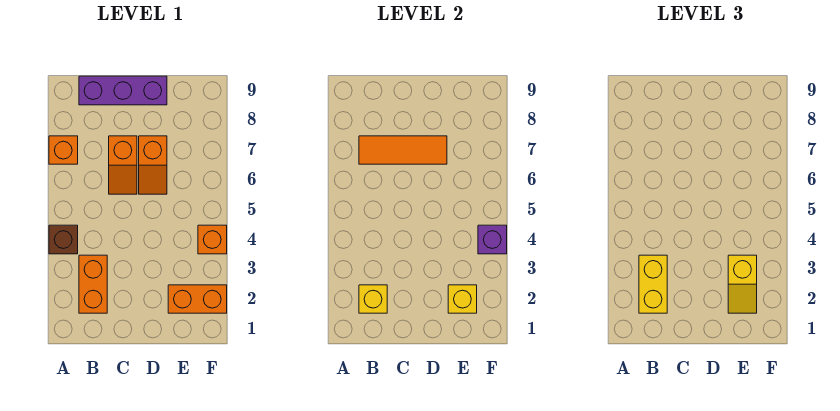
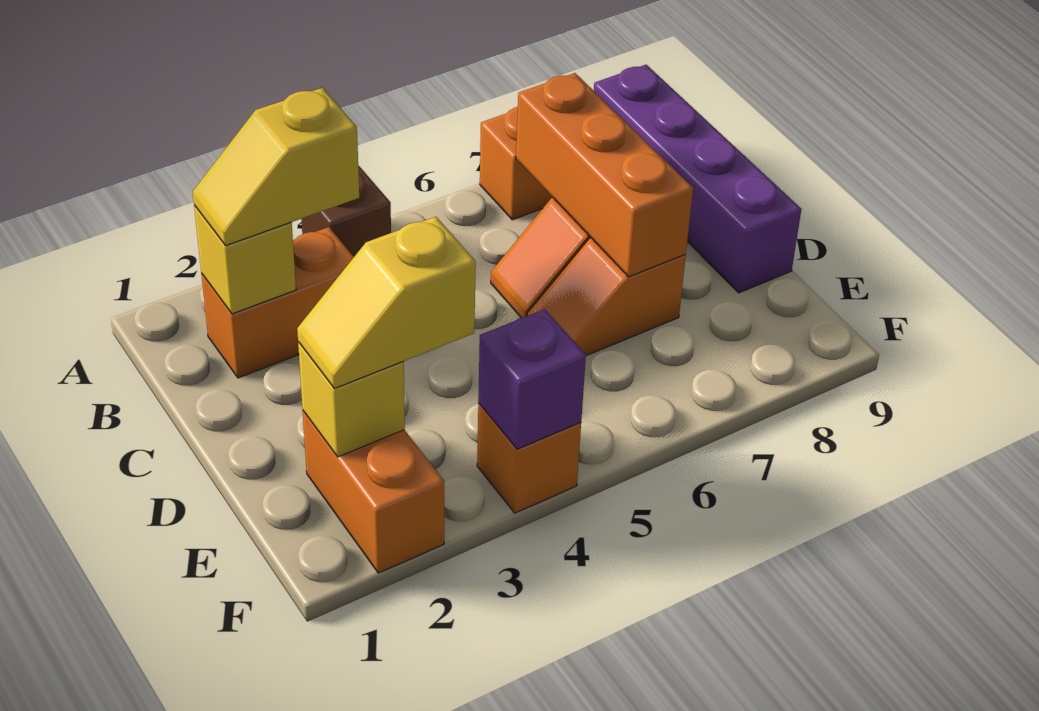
yellow 1x2 brick [639,255,667,313] -> yellow 1x2 slope [193,88,359,246]
orange 1x3 tile [359,136,447,164] -> orange 1x3 brick [516,73,693,277]
purple 1x3 brick [79,76,167,105] -> purple 1x4 brick [594,65,801,293]

